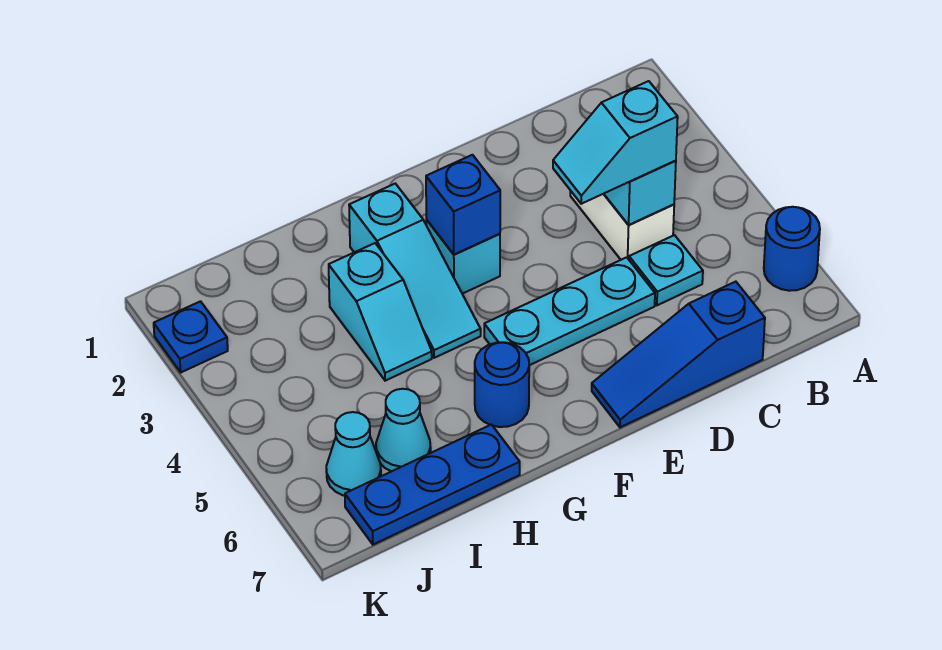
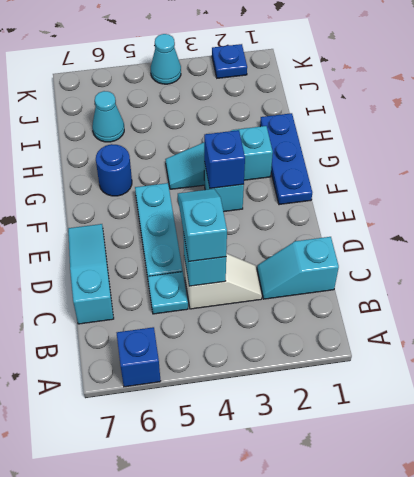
blue 1x1 round brick [764,207,820,291] -> blue 1x1 brick [117,327,161,387]
blue 1x3 slope [592,282,765,427] -> cyan 1x3 slope [68,224,114,324]
cyan 1x2 slope [329,243,432,381] -> cyan 1x2 slope moved to [257,237,339,299]
blue 1x3 plate [345,425,520,545] -> blue 1x3 plate moved to [260,113,312,205]
cyan 1x1 cone [326,412,381,496] -> cyan 1x1 cone moved to [151,34,181,84]

